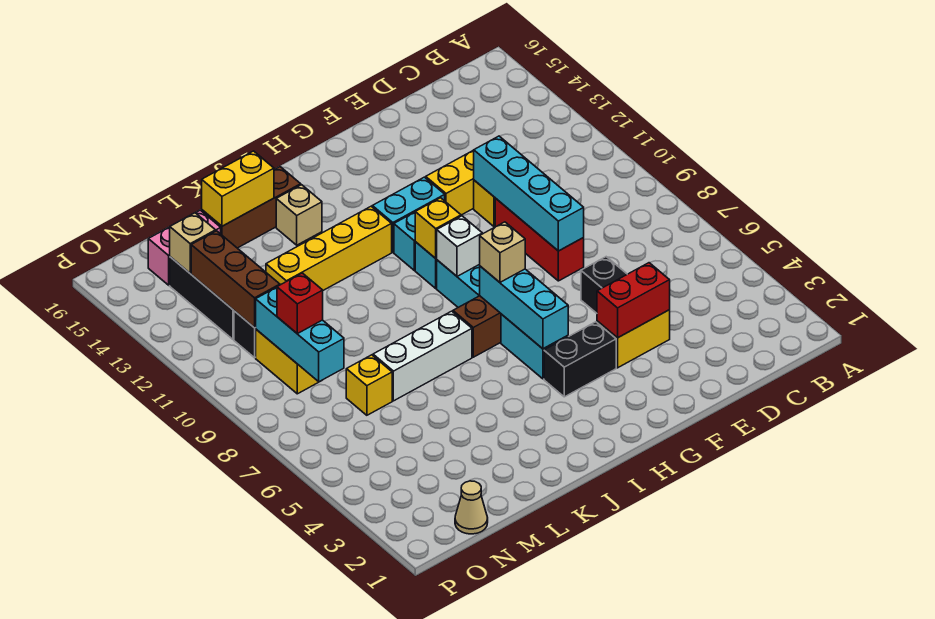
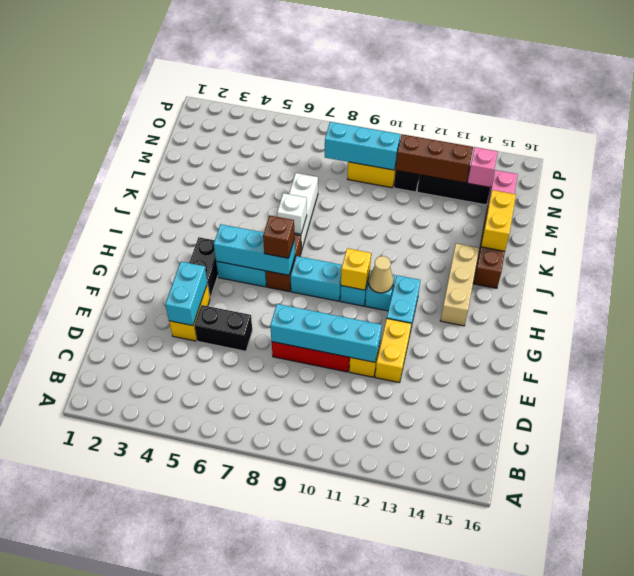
red 1x2 brick [597,263,670,338] -> cyan 1x2 brick [165,262,207,326]
tan 1x1 brick [480,222,525,282] -> brown 1x1 brick [263,216,295,258]
white 1x1 brick [437,216,482,276] -> white 1x1 brick moved to [277,193,307,234]
yellow 1x4 brick [266,206,392,290] -> none
tan 1x1 brick [276,185,322,245] -> tan 1x3 brick [440,243,479,326]
yellow 1x1 brick [346,355,392,415] -> none
tan 1x1 cone [455,481,488,534] -> tan 1x1 cone moved to [369,256,393,293]
red 1x1 brick [277,273,323,334] -> none
tan 1x1 brick [170,213,216,273] -> pink 1x1 brick [468,147,498,187]

